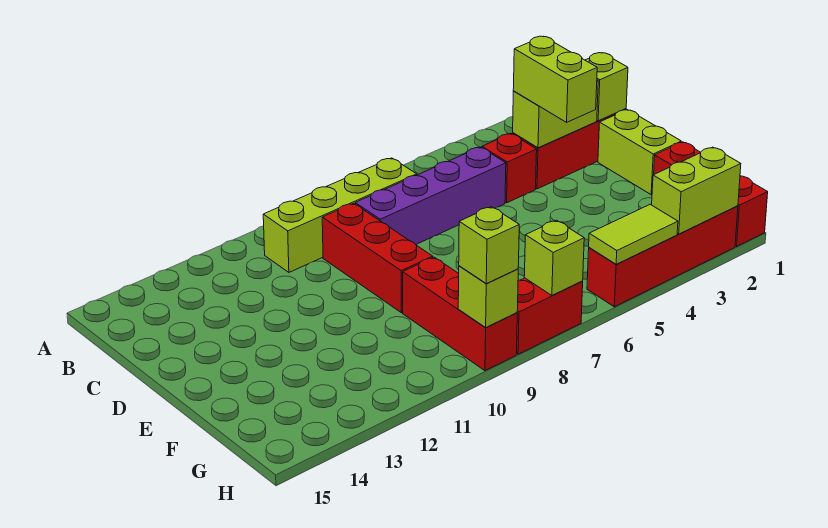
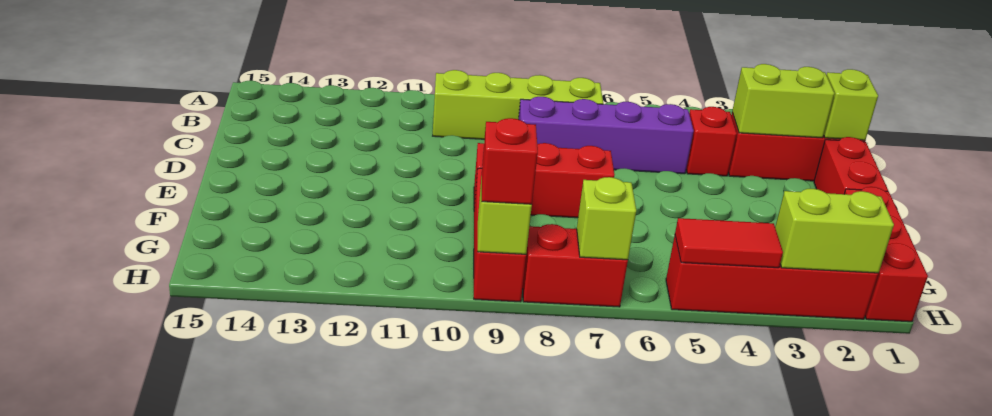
lime 1x2 brick [513,36,597,122] -> none
red 1x3 brick [322,203,433,313] -> red 1x3 brick turned to [474,143,615,218]
lime 1x2 brick [598,110,681,195] -> red 1x2 brick [814,137,888,194]
lime 1x2 tile [589,204,678,264] -> red 1x2 tile [675,218,783,268]
lime 1x1 brick [459,207,519,284] -> red 1x1 brick [482,118,538,204]

